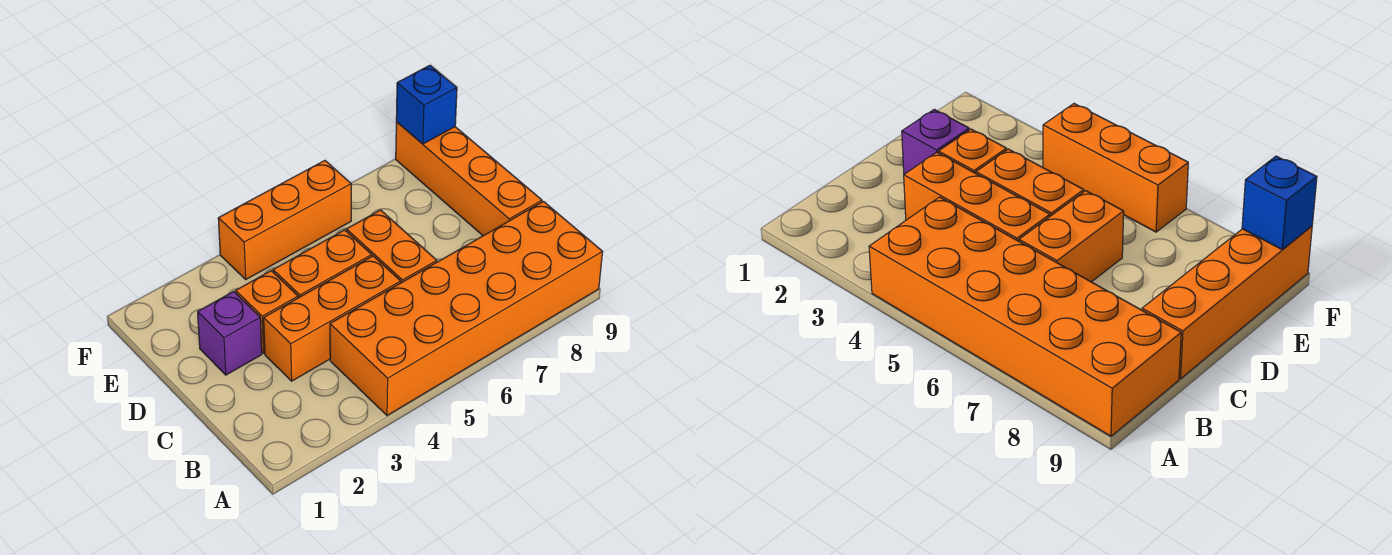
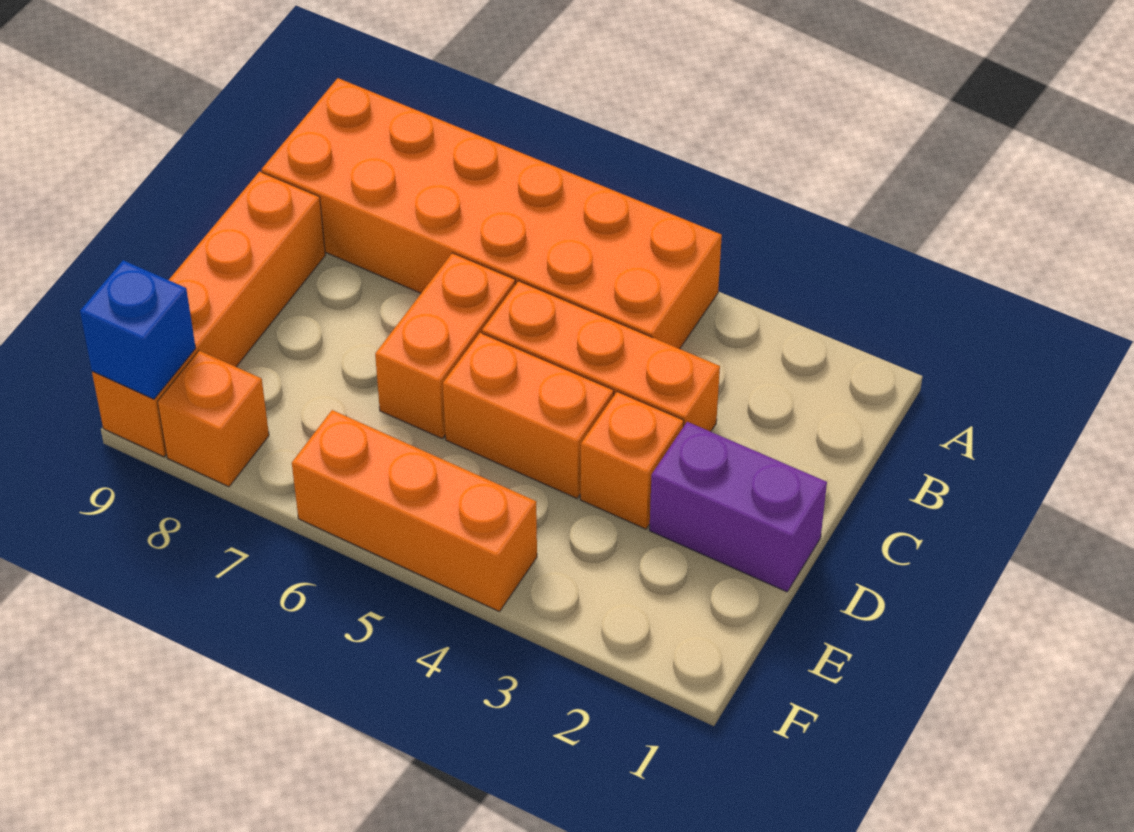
purple 1x1 brick [198,292,262,375] -> purple 1x2 brick [649,422,827,592]
none -> orange 1x1 brick [158,351,269,487]

